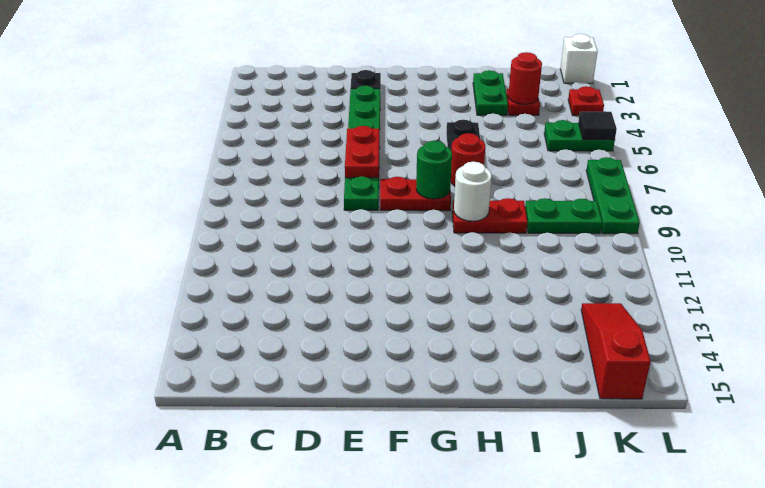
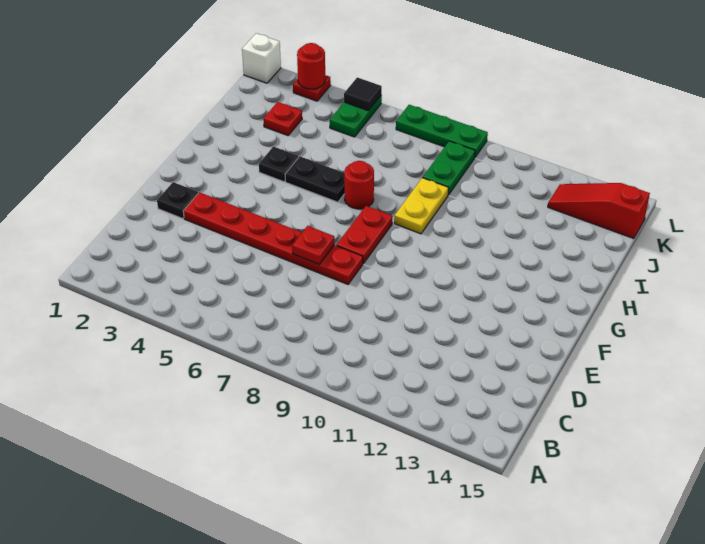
green 1x6 plate [344,86,380,210] -> red 1x6 plate [183,192,363,284]
red 1x2 plate [345,126,379,178] -> red 1x1 plate [292,226,334,264]
green 1x1 round brick [416,141,452,199] -> none
none -> black 1x1 plate [259,147,298,182]
red 1x2 plate [452,198,527,233] -> yellow 1x2 plate [394,178,449,234]
white 1x1 round brick [454,162,492,221] -> none
green 1x2 plate [473,70,508,115] -> none
red 1x1 round brick [508,52,542,104] -> red 1x1 round brick moved to [297,43,325,89]

